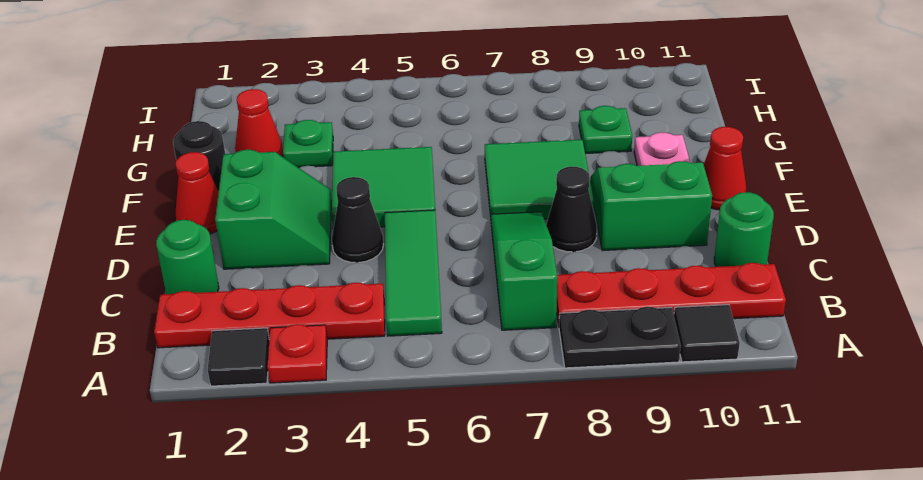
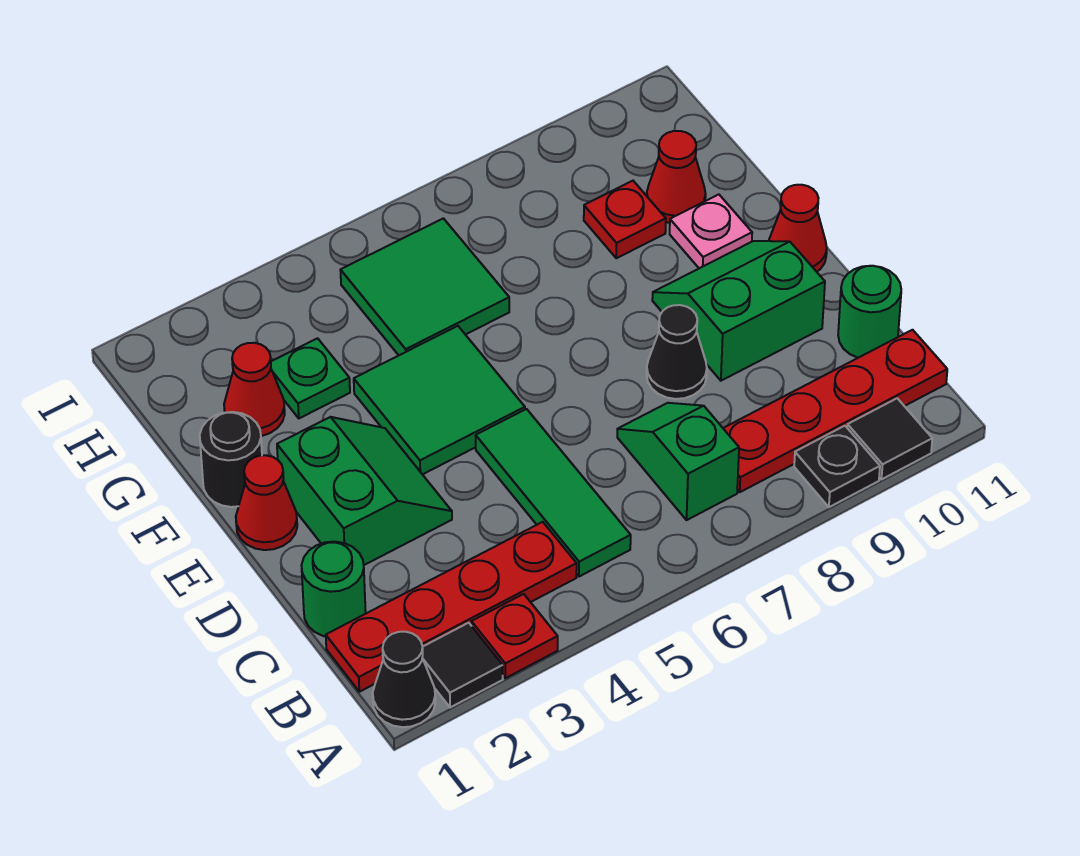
black 1x2 plate [559,307,681,368] -> black 1x1 plate [794,426,880,507]
green 1x3 slope [491,212,557,330] -> green 1x2 slope [617,403,739,520]
black 1x1 cone [332,177,384,263] -> black 1x1 cone moved to [373,632,435,727]
green 2x2 tile [485,140,594,219] -> green 2x2 tile moved to [340,218,509,355]
green 1x1 plate [579,106,632,154] -> red 1x1 plate [584,181,666,258]
none -> red 1x1 cone [647,131,706,223]

